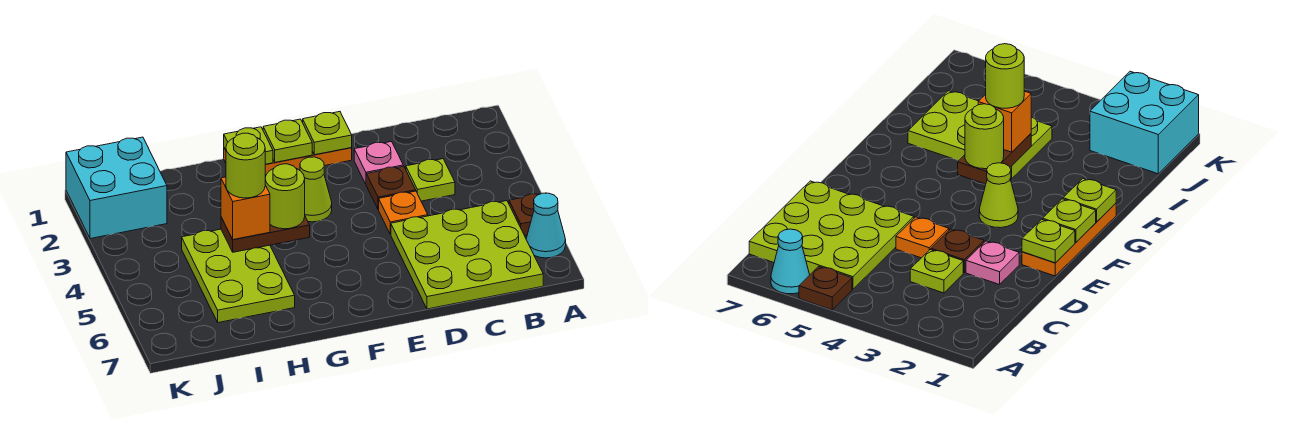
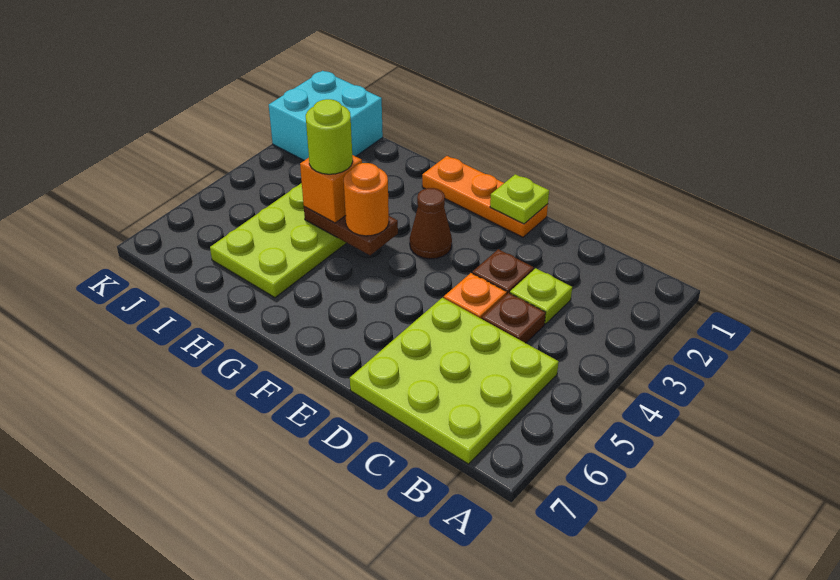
brown 1x1 plate [509,194,538,235] -> brown 1x1 plate moved to [482,293,546,343]
cyan 1x1 cone [526,193,566,258] -> none
pink 1x1 plate [354,142,403,184] -> none
lime 1x1 plate [263,119,312,162] -> none
lime 1x1 cone [300,157,332,222] -> brown 1x1 cone [410,188,452,259]
lime 1x1 plate [224,127,273,164] -> none
lime 1x1 round brick [265,164,305,229] -> orange 1x1 round brick [344,163,389,236]

